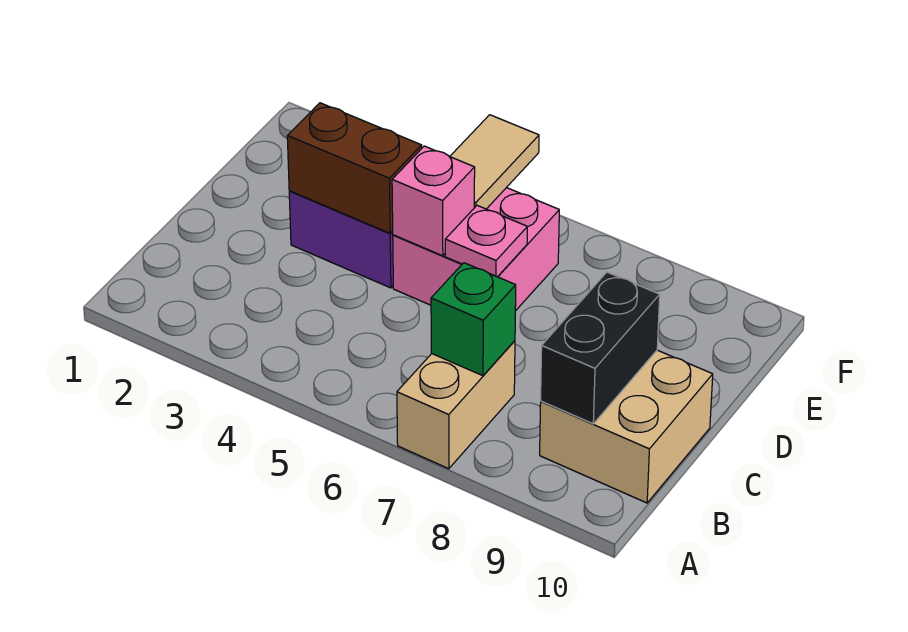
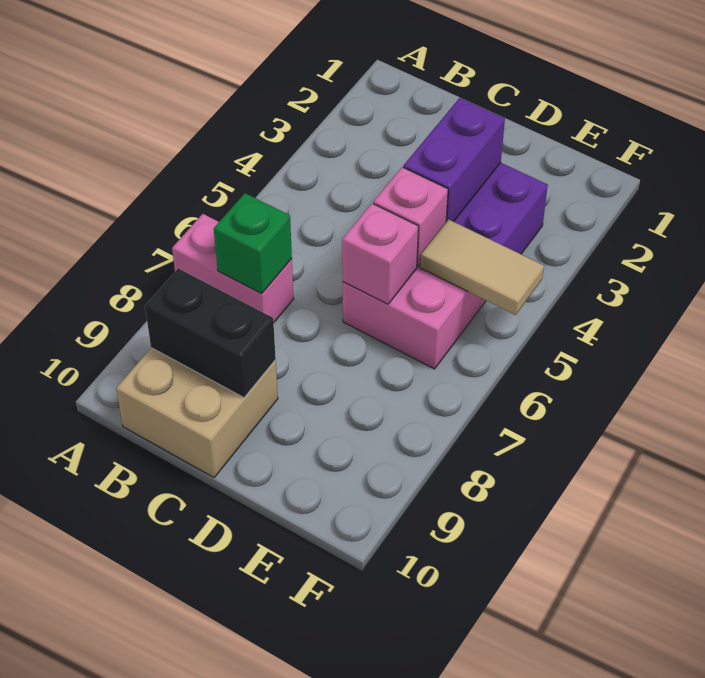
tan 1x2 brick [397,341,515,469] -> pink 1x2 brick [172,214,294,322]
brown 1x2 brick [287,103,422,233] -> purple 1x2 brick [403,98,505,222]
pink 1x1 plate [445,206,527,277] -> pink 1x1 brick [342,204,418,304]

